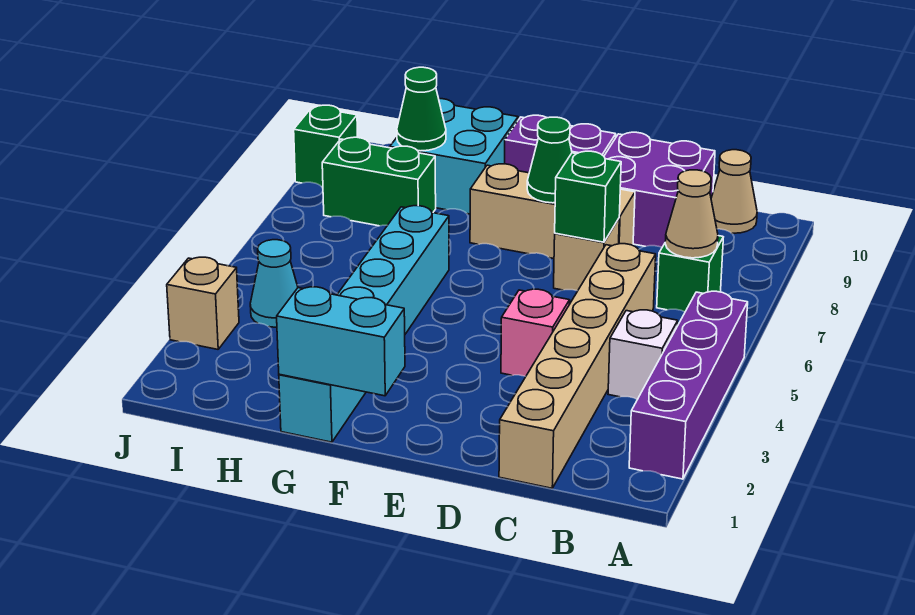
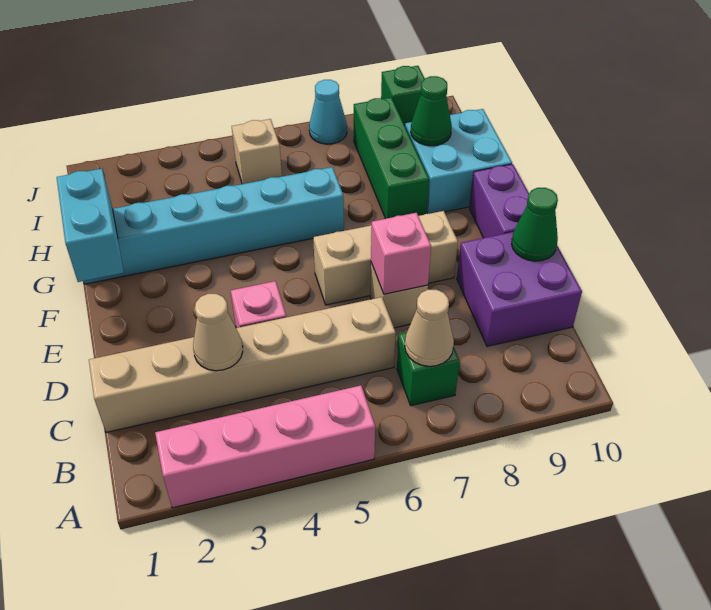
purple 1x4 brick [629,291,748,479] -> pink 1x4 brick [155,386,375,508]
white 1x1 brick [608,310,678,399] -> none
tan 1x1 cone [711,150,757,233] -> tan 1x1 cone moved to [193,294,243,371]
green 1x1 brick [555,151,621,242] -> pink 1x1 brick [371,213,431,294]
tan 1x3 brick [470,164,635,258] -> tan 1x3 brick turned to [313,211,458,305]
green 1x1 cone [527,117,572,203] -> green 1x1 cone moved to [512,188,558,261]
green 1x2 brick [322,137,436,226] -> green 1x3 brick [354,97,429,219]
cyan 1x1 cone [250,240,298,327] -> cyan 1x1 cone moved to [309,80,347,144]
tan 1x1 brick [167,257,239,349] -> tan 1x1 brick moved to [232,119,282,184]

